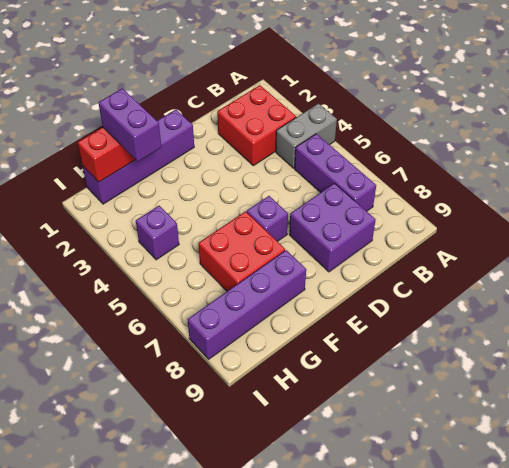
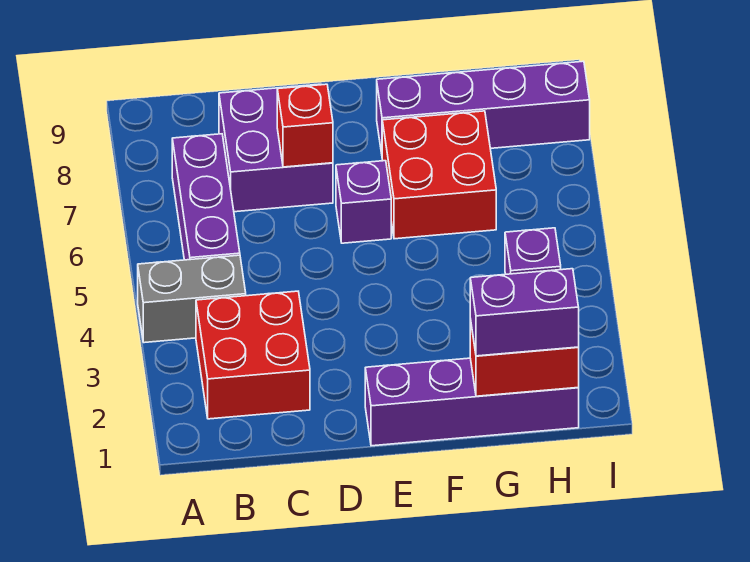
none -> red 1x1 brick [277,84,333,167]
purple 1x2 brick [98,88,161,161] -> purple 1x2 brick turned to [470,269,579,356]

